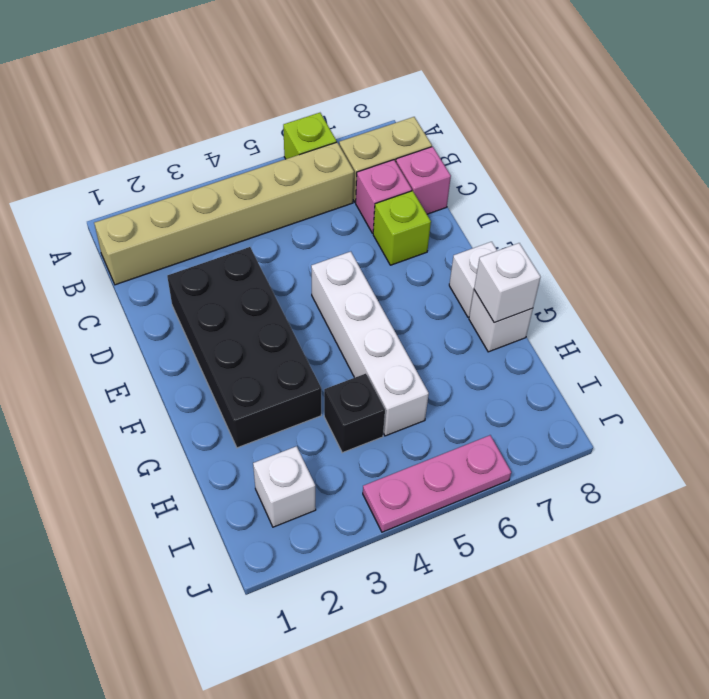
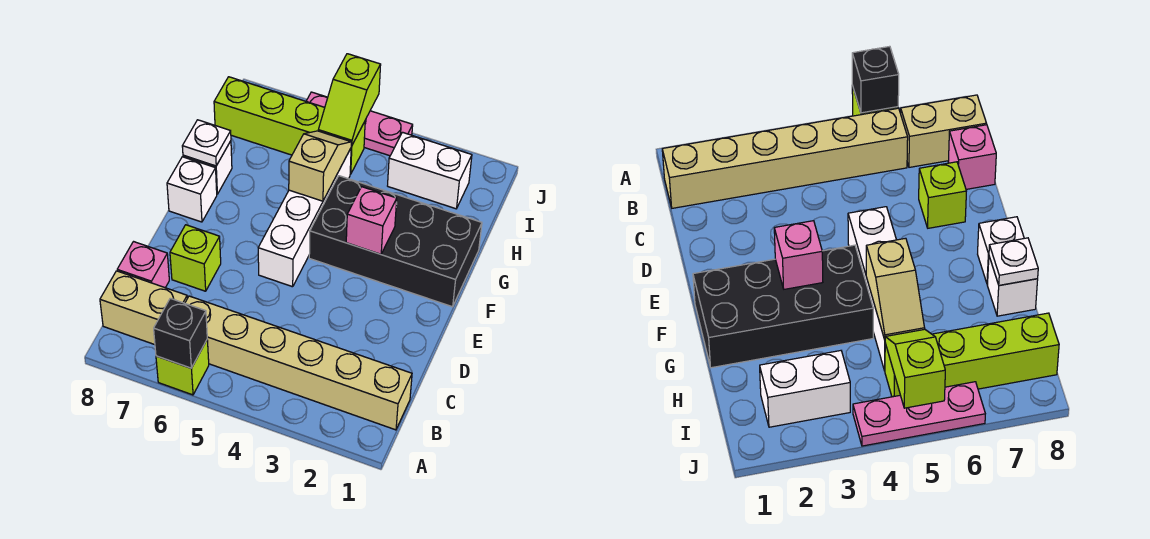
pink 1x1 brick [356,160,412,233] -> pink 1x1 brick moved to [346,187,397,254]
black 2x4 brick [167,247,321,448] -> black 2x4 brick turned to [309,176,482,307]
none -> tan 1x2 slope [289,131,351,201]
white 1x1 brick [474,243,541,323] -> white 1x1 plate [182,120,231,166]
black 1x1 brick [324,374,385,453] -> black 1x1 brick moved to [154,298,207,368]
white 1x1 brick [253,446,316,527] -> white 1x2 brick [388,132,472,209]
none -> lime 1x4 brick [214,77,365,174]
none -> lime 1x2 slope [318,54,381,146]

